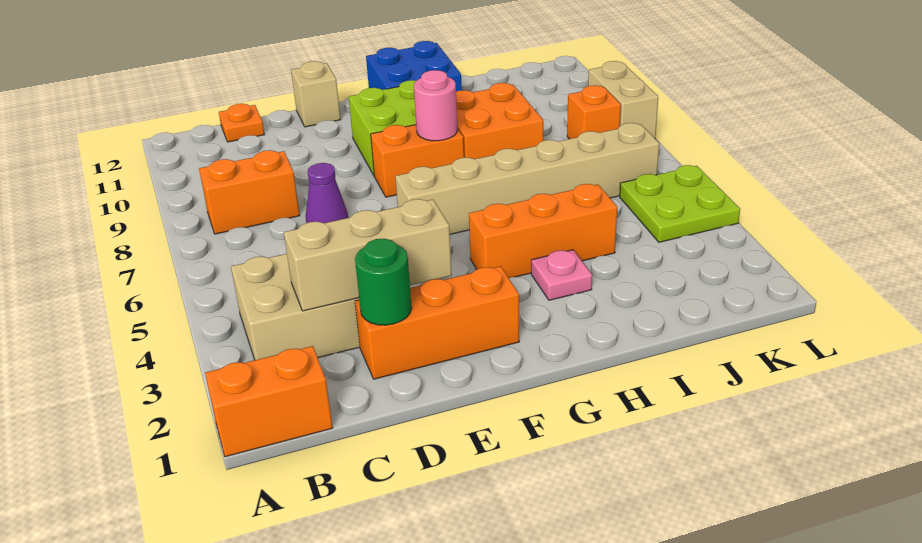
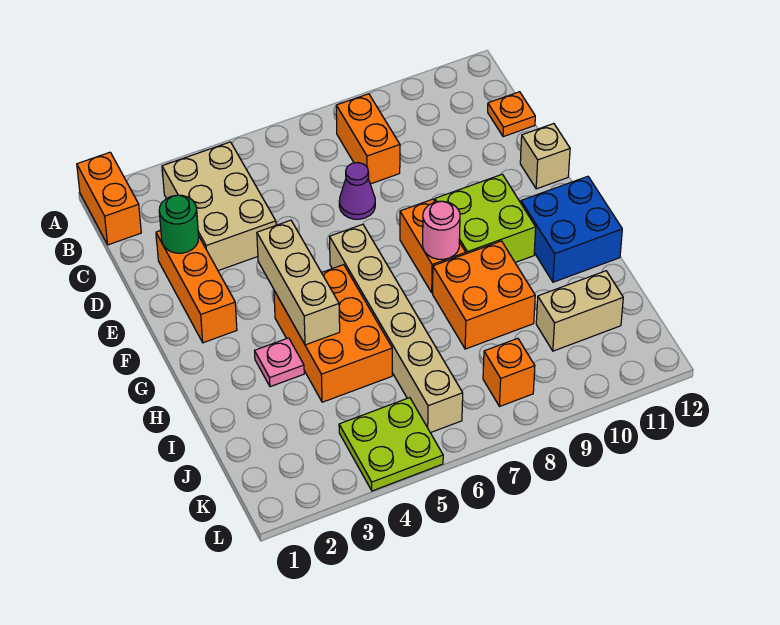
tan 1x3 brick [284,199,452,311] -> tan 1x3 brick moved to [257,220,340,345]
orange 1x3 brick [469,184,617,278] -> orange 2x3 brick [274,265,392,402]
tan 1x2 brick [588,61,658,138] -> tan 1x2 brick moved to [536,271,623,351]

